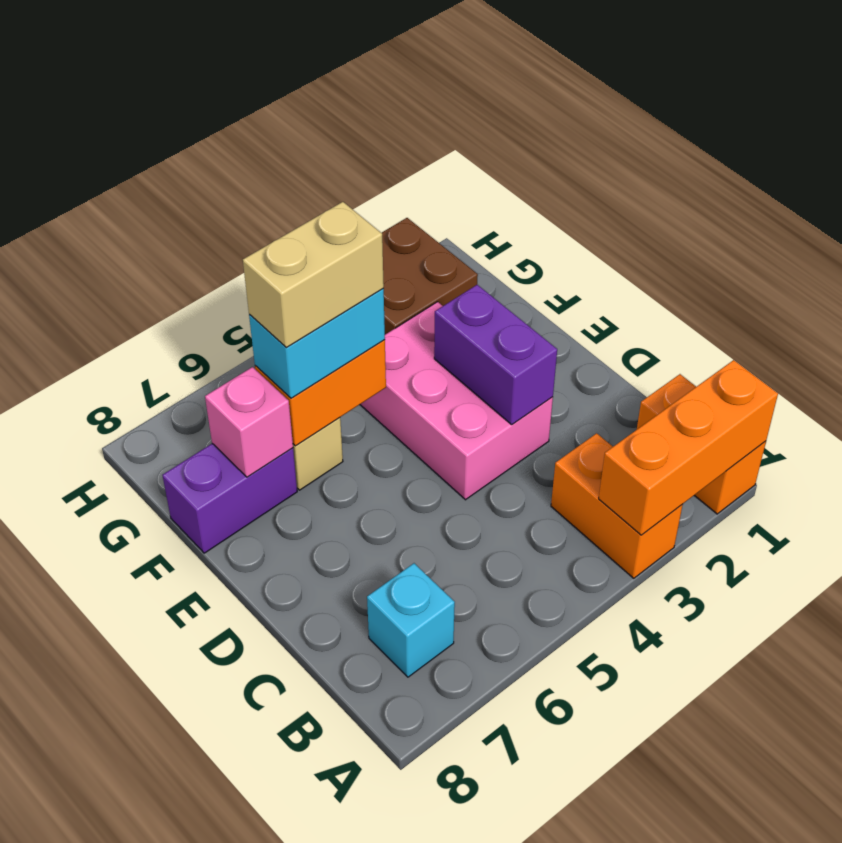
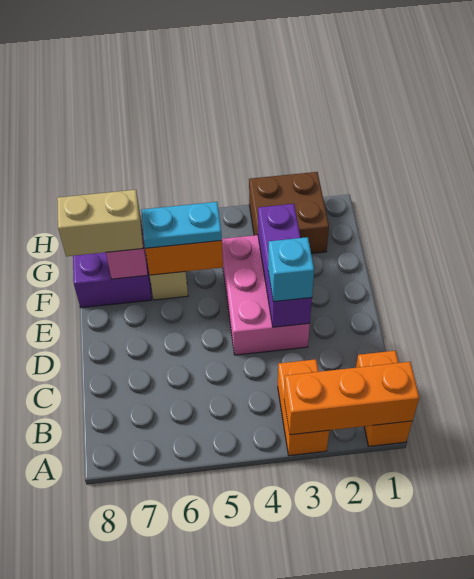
cyan 1x1 brick [367,563,455,677] -> cyan 1x1 brick moved to [268,237,314,302]
purple 1x2 brick [434,285,557,425] -> purple 1x3 brick [258,204,312,327]
cyan 1x2 brick [249,289,385,398] -> cyan 1x2 plate [141,202,222,248]
tan 1x2 brick [243,202,384,348] -> tan 1x2 brick moved to [57,190,143,256]

